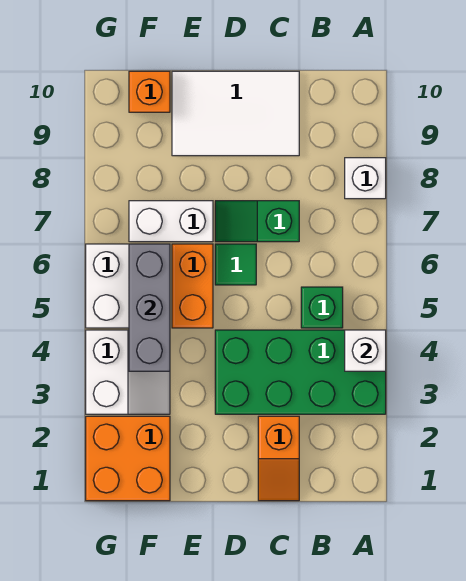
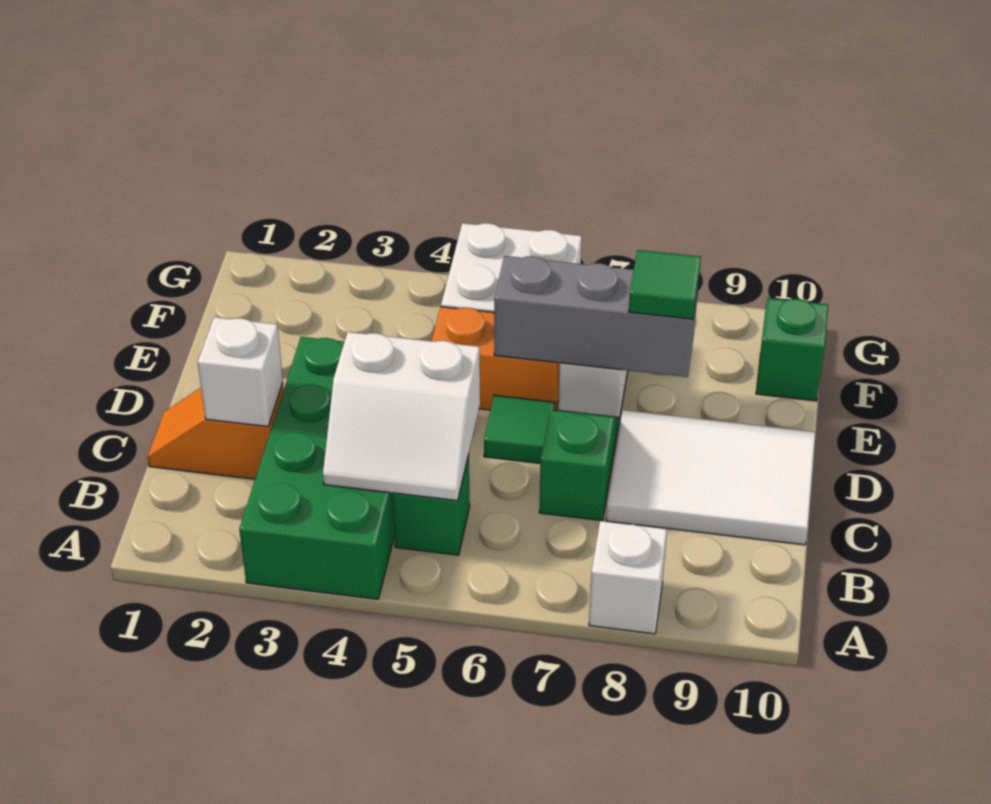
white 1x1 brick [345,330,386,371] -> white 1x1 brick moved to [198,317,283,427]
white 2x3 tile [172,71,299,156] -> white 2x3 tile turned to [606,410,816,545]
none -> green 1x1 tile [629,250,701,319]
orange 2x2 brick [86,416,170,501] -> none
white 2x2 slope [86,330,170,414] -> white 2x2 slope moved to [323,332,480,501]
grey 1x3 brick [129,244,170,371] -> grey 1x3 brick moved to [494,256,699,377]
orange 1x1 brick [129,71,170,112] -> green 1x1 brick [756,298,828,401]

